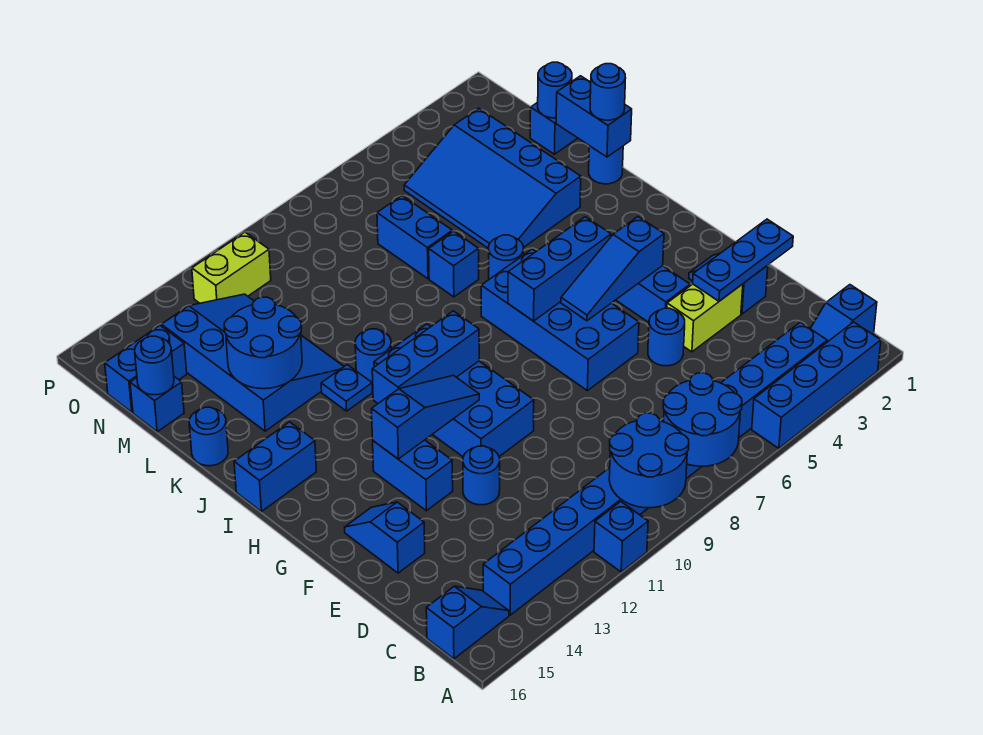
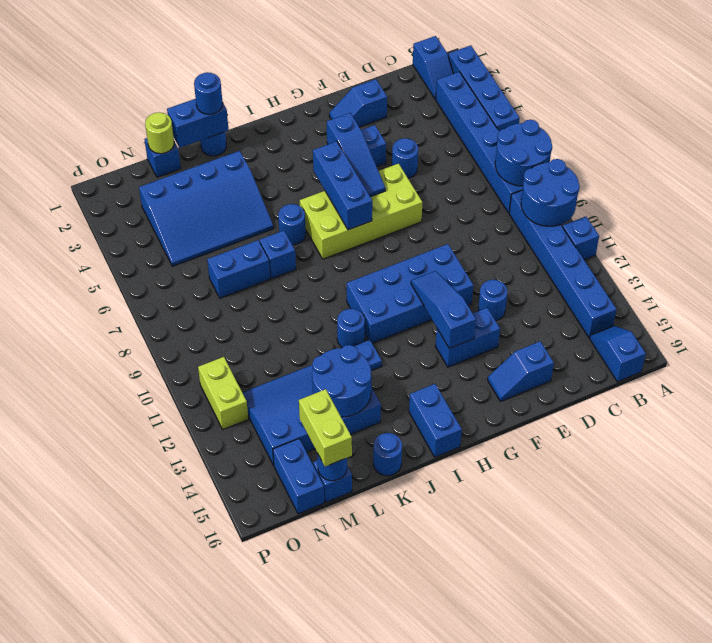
blue 1x3 plate [693,219,793,301] -> none
lime 1x2 brick [667,284,743,352] -> lime 1x2 brick moved to [299,389,352,467]
blue 2x4 brick [481,249,639,391] -> lime 2x4 brick [300,164,422,259]
blue 1x3 brick [372,311,479,403] -> none
blue 1x1 round brick [538,62,572,118] -> lime 1x1 round brick [145,112,174,154]

